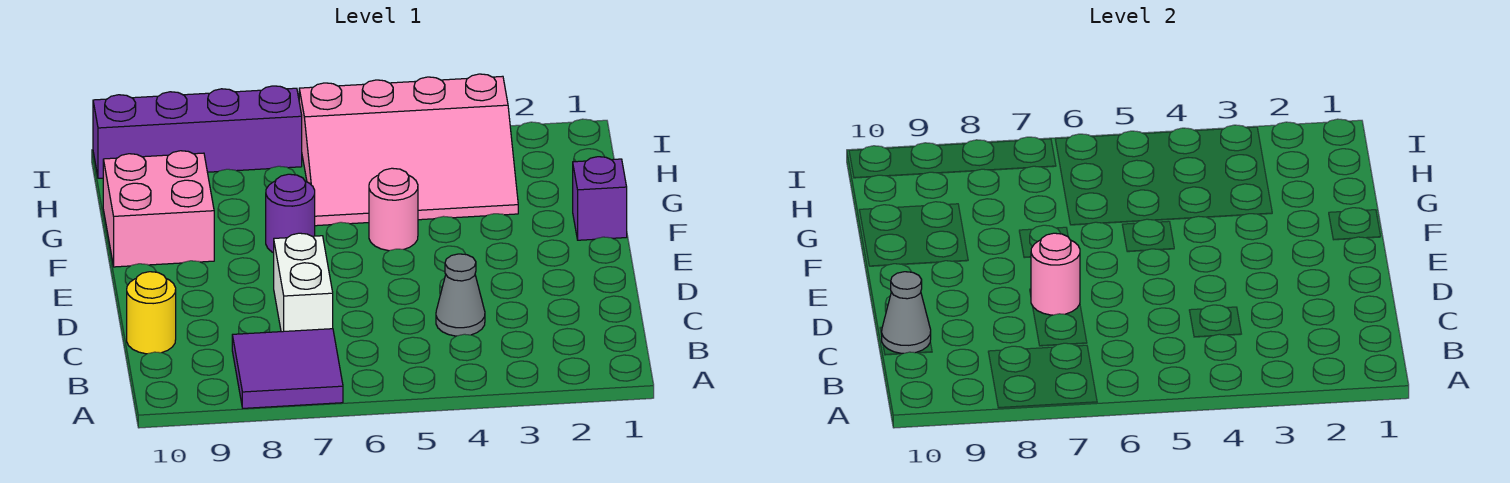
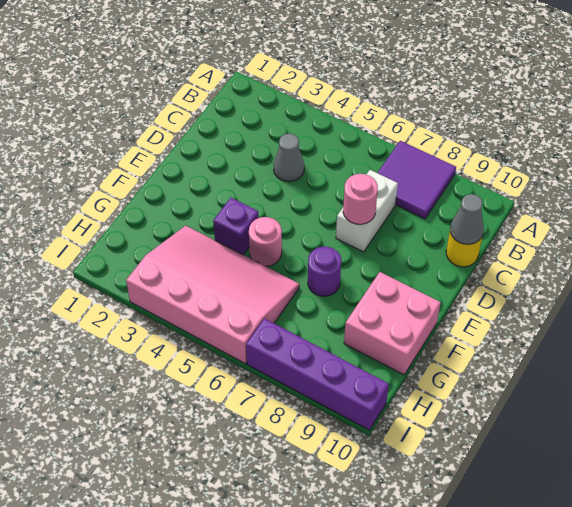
purple 1x1 brick [573,157,627,240] -> purple 1x1 brick moved to [213,198,259,255]

